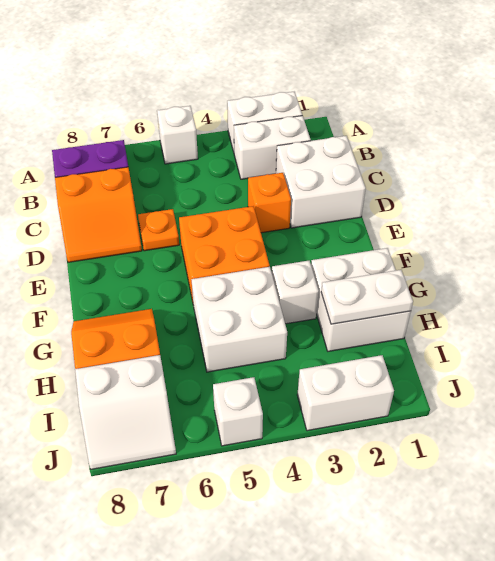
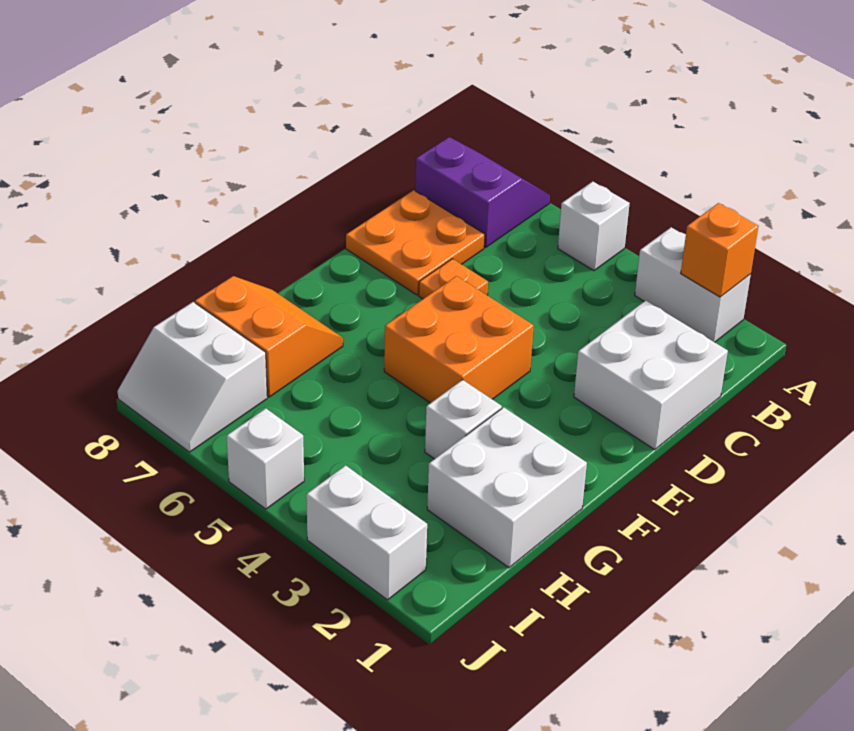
white 1x2 brick [234,116,311,179] -> none
orange 2x2 slope [55,167,142,262] -> orange 2x2 plate [346,190,485,295]
orange 1x1 brick [248,173,291,233] -> orange 1x1 brick moved to [681,203,759,297]
white 2x2 brick [191,267,287,372] -> none
white 1x2 plate [321,270,413,324] -> none

